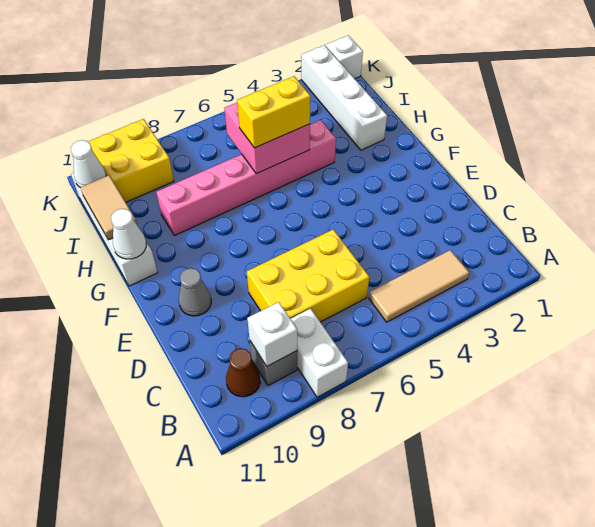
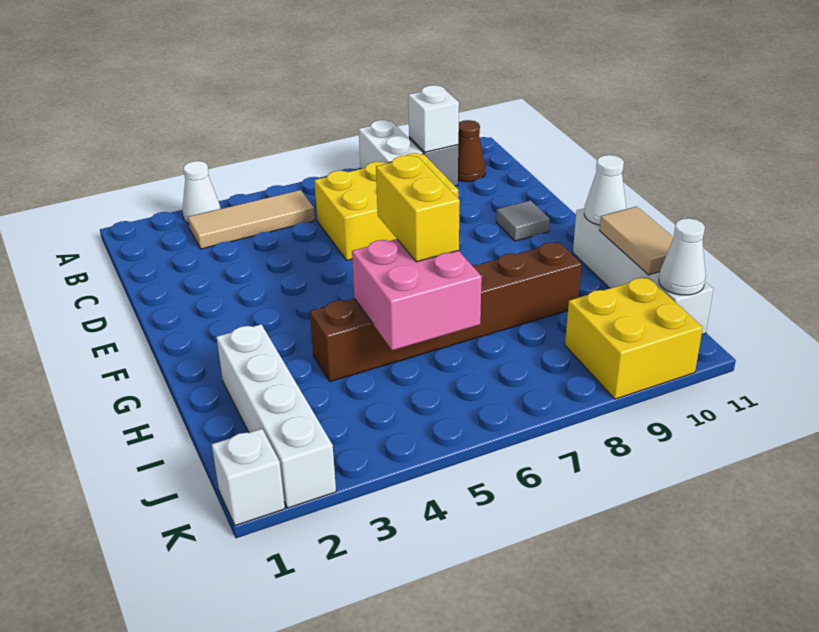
none -> white 1x1 cone [182,161,221,223]
grey 1x1 cone [179,268,211,316] -> grey 1x1 tile [496,200,550,241]
pink 1x6 brick [156,120,336,236] -> brown 1x6 brick [310,242,582,382]
yellow 1x2 brick [237,76,311,148] -> yellow 1x2 brick turned to [376,155,460,262]

